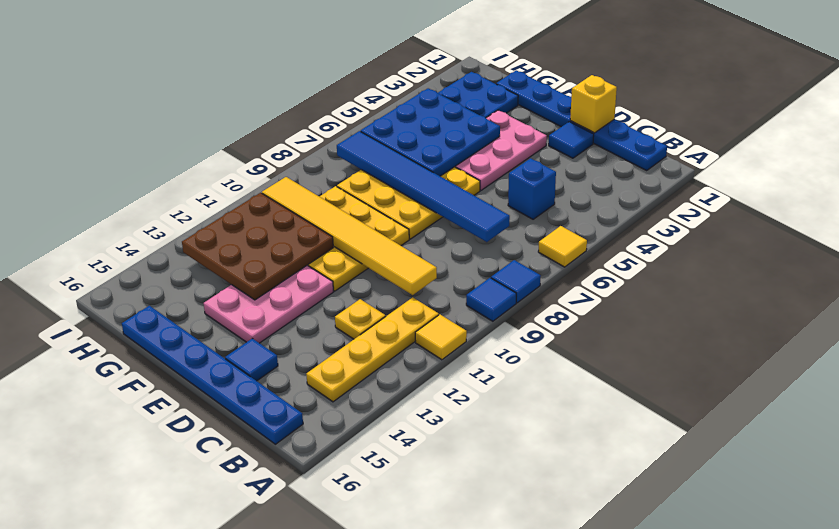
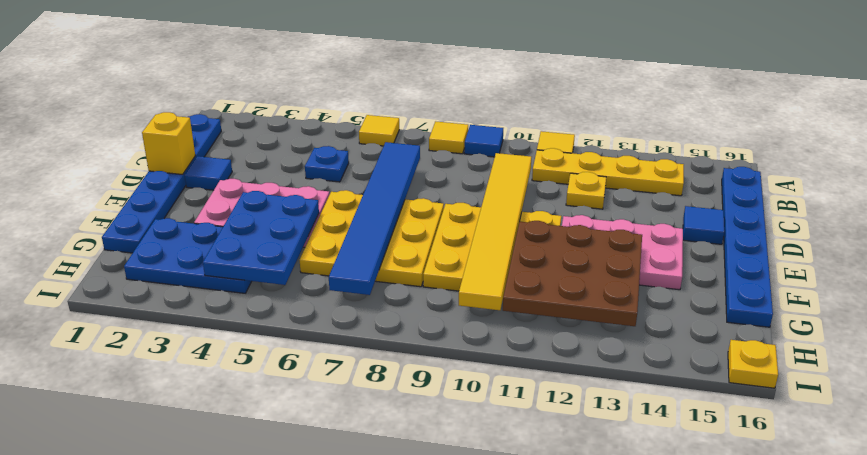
blue 1x1 tile [491,260,541,303] -> yellow 1x1 tile [429,121,468,154]
blue 1x1 brick [508,158,556,219] -> blue 1x1 plate [305,146,349,182]
blue 3x3 plate [361,88,500,176] -> blue 2x3 plate [203,191,319,285]
none -> yellow 1x1 plate [728,340,778,388]

